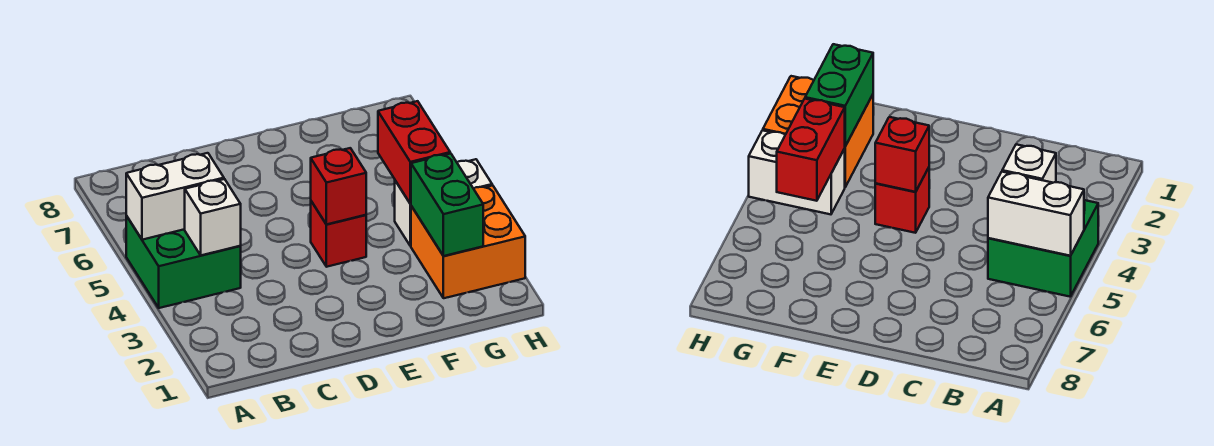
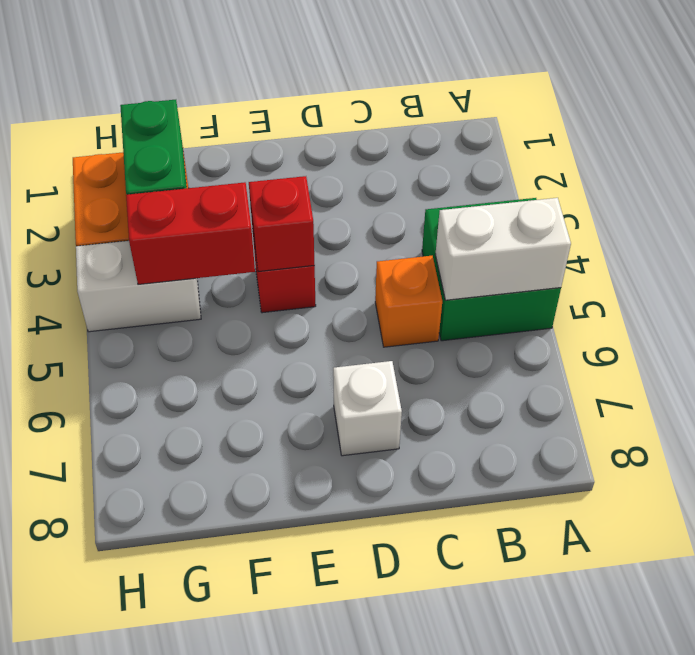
white 1x1 brick [185,179,241,255] -> white 1x1 brick moved to [333,361,402,456]
none -> orange 1x1 brick [375,256,442,347]
red 1x2 brick [378,101,450,204] -> red 1x2 brick turned to [126,182,255,284]

